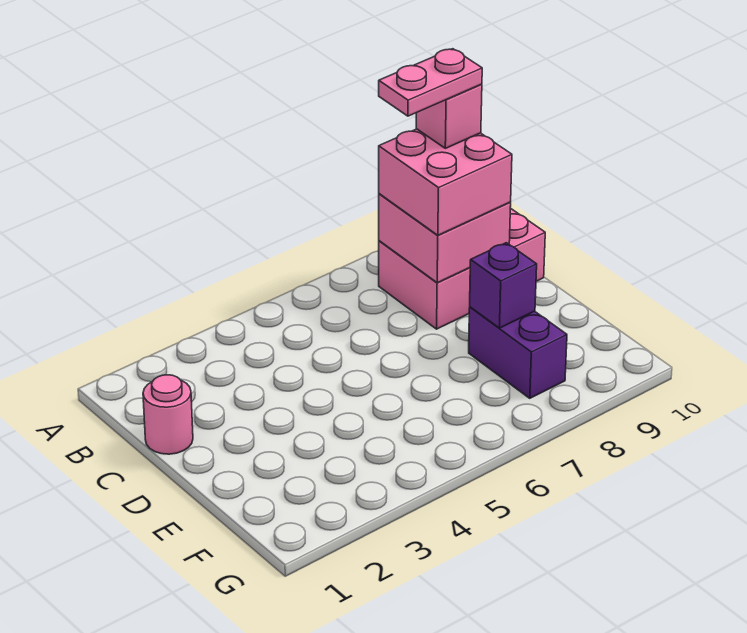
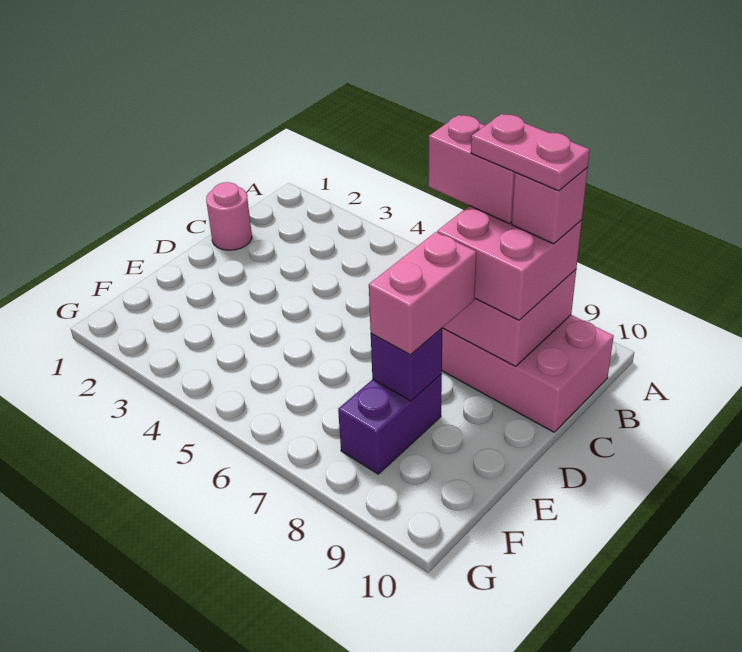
none -> pink 1x2 brick [428,115,515,224]
none -> pink 1x2 brick [369,232,476,355]

